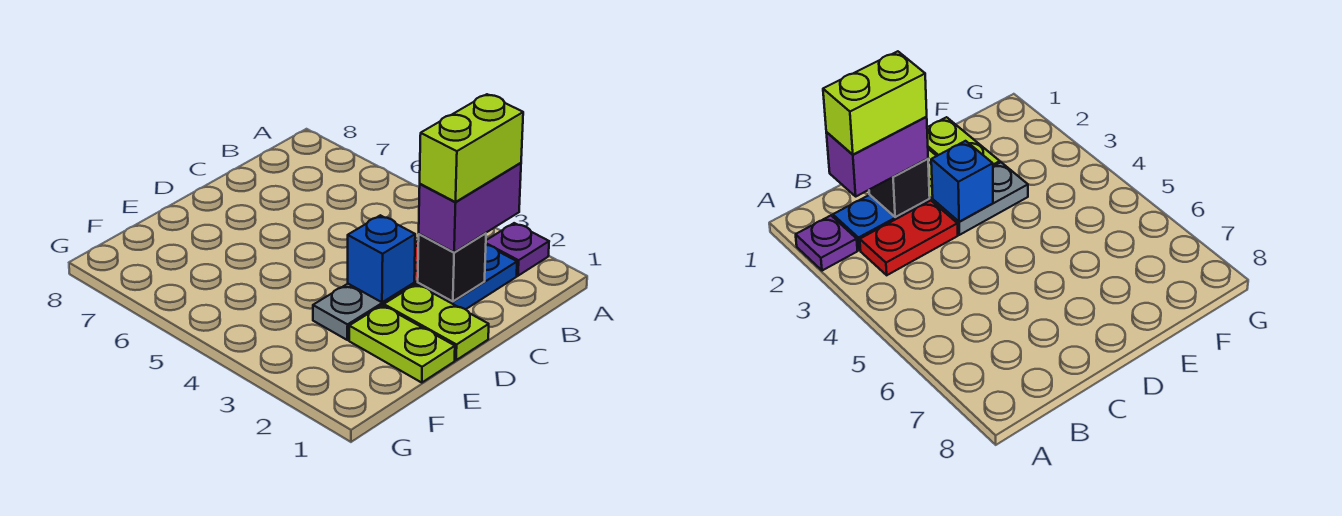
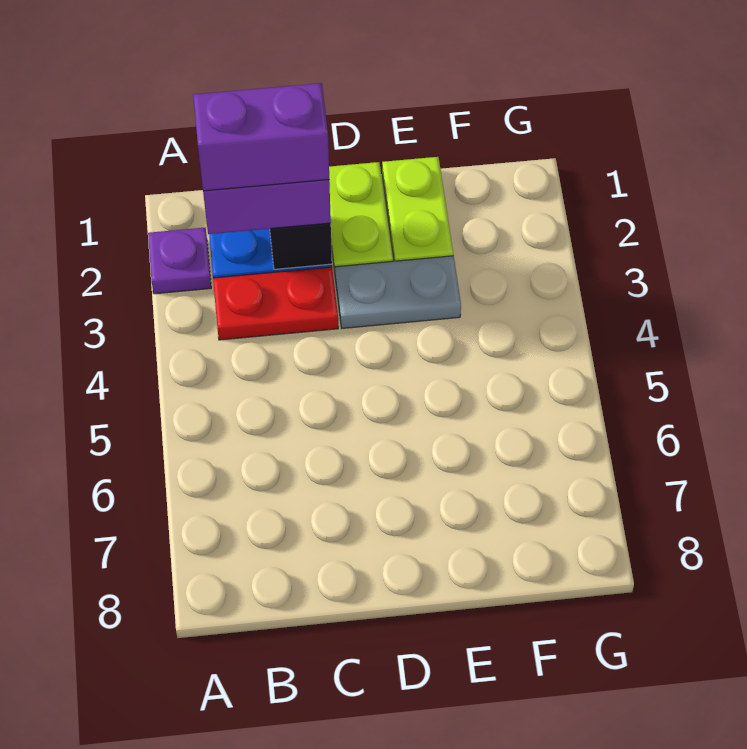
lime 1x2 brick [420,94,523,202] -> purple 1x2 brick [194,83,329,191]
blue 1x1 brick [348,215,415,302] -> none

